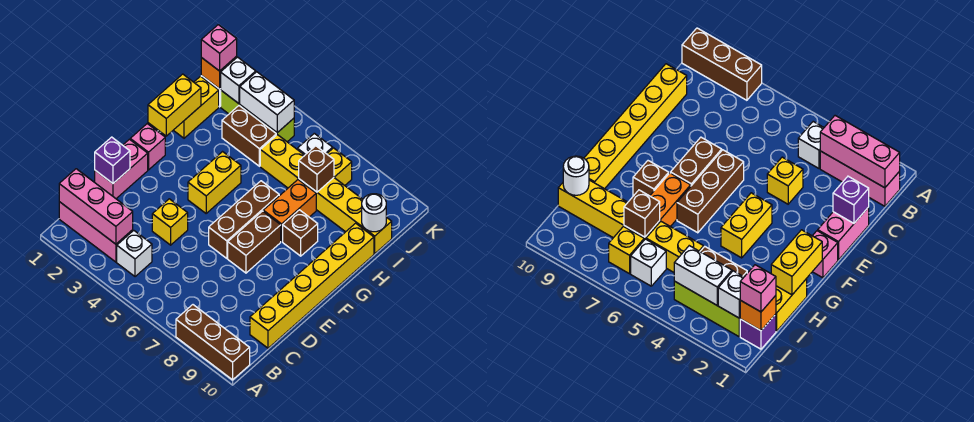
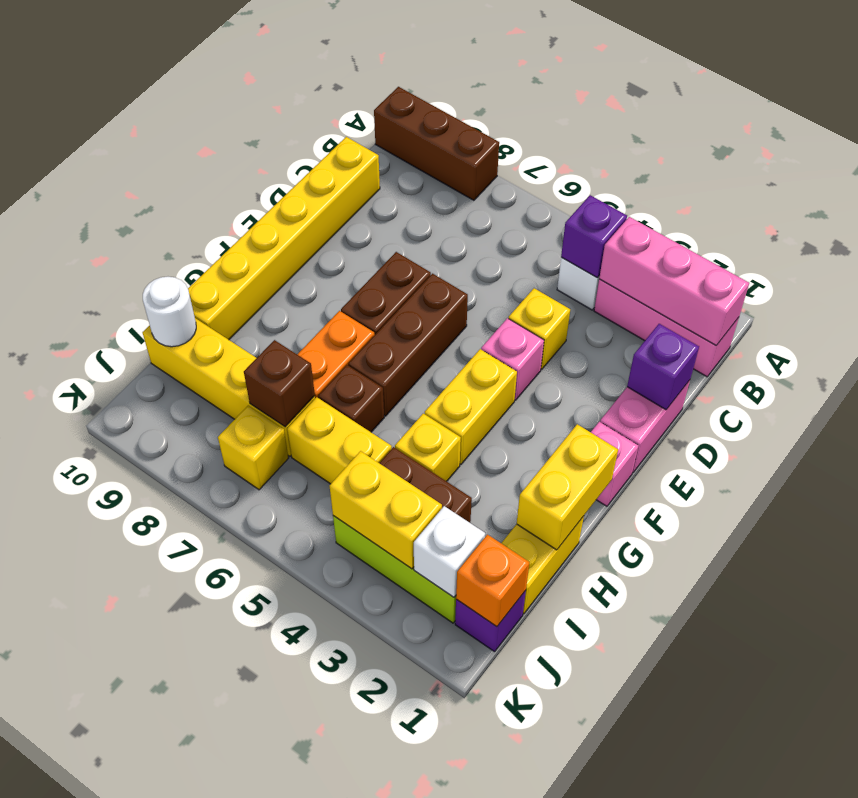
none -> purple 1x1 brick [561,195,627,278]
brown 1x1 brick [283,210,318,256] -> brown 1x1 brick moved to [318,365,384,432]
none -> yellow 1x1 brick [395,414,461,481]
pink 1x1 brick [201,25,237,71] -> pink 1x1 brick moved to [481,318,544,400]
white 1x2 brick [240,72,294,133] -> yellow 1x2 brick [330,451,442,569]
white 1x1 brick [297,133,333,155] -> none

